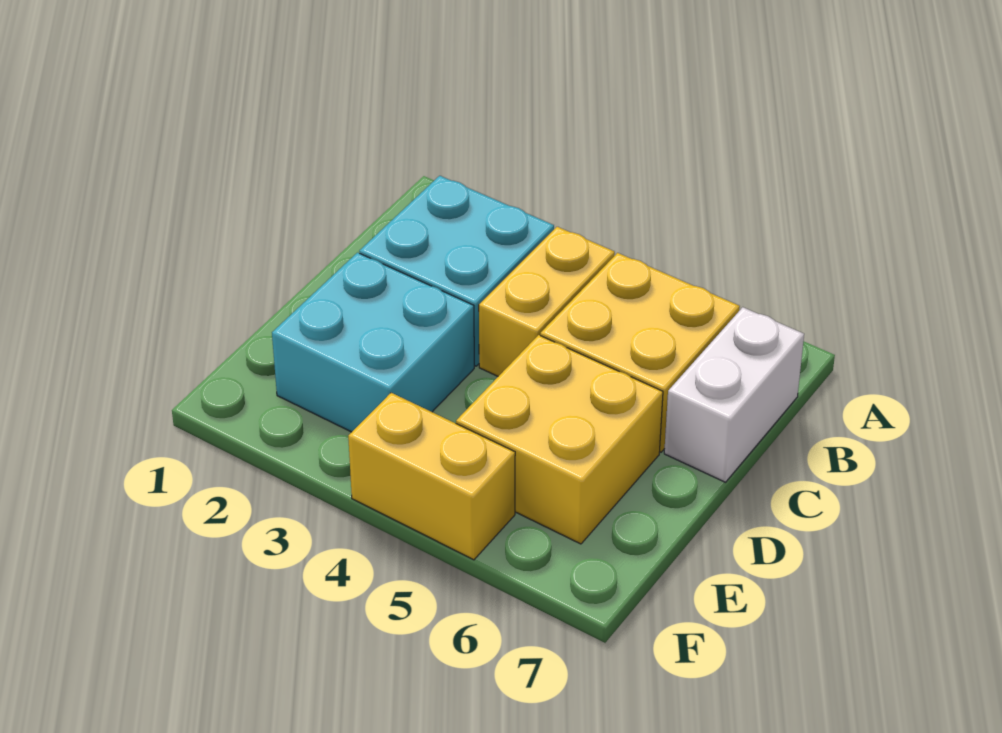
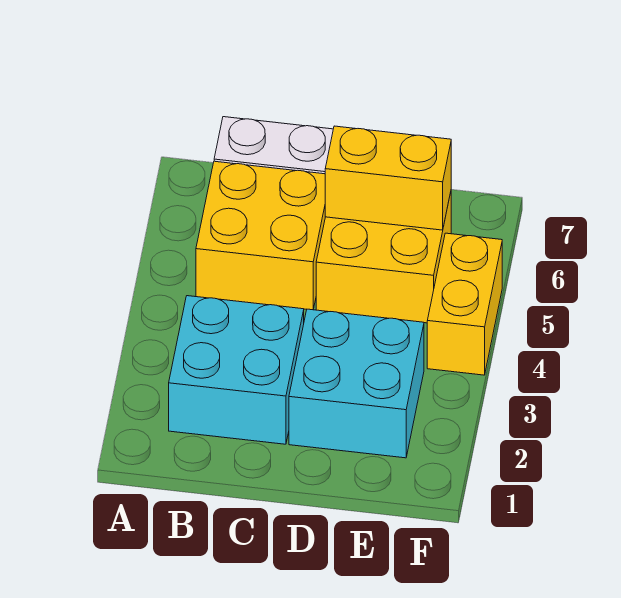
yellow 1x2 brick [479,227,615,376] -> yellow 1x2 brick moved to [325,126,451,230]

